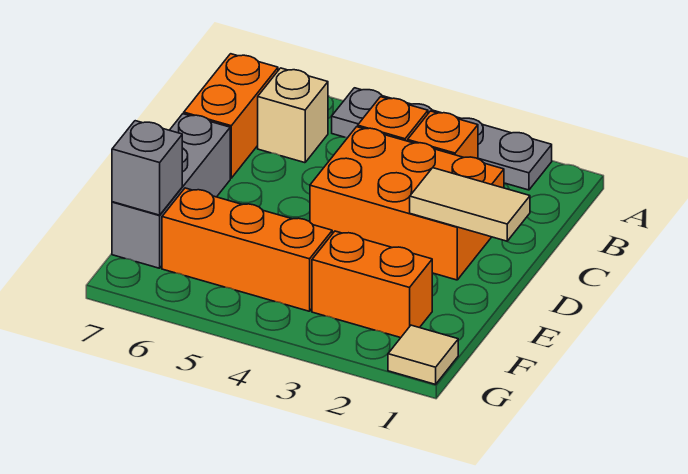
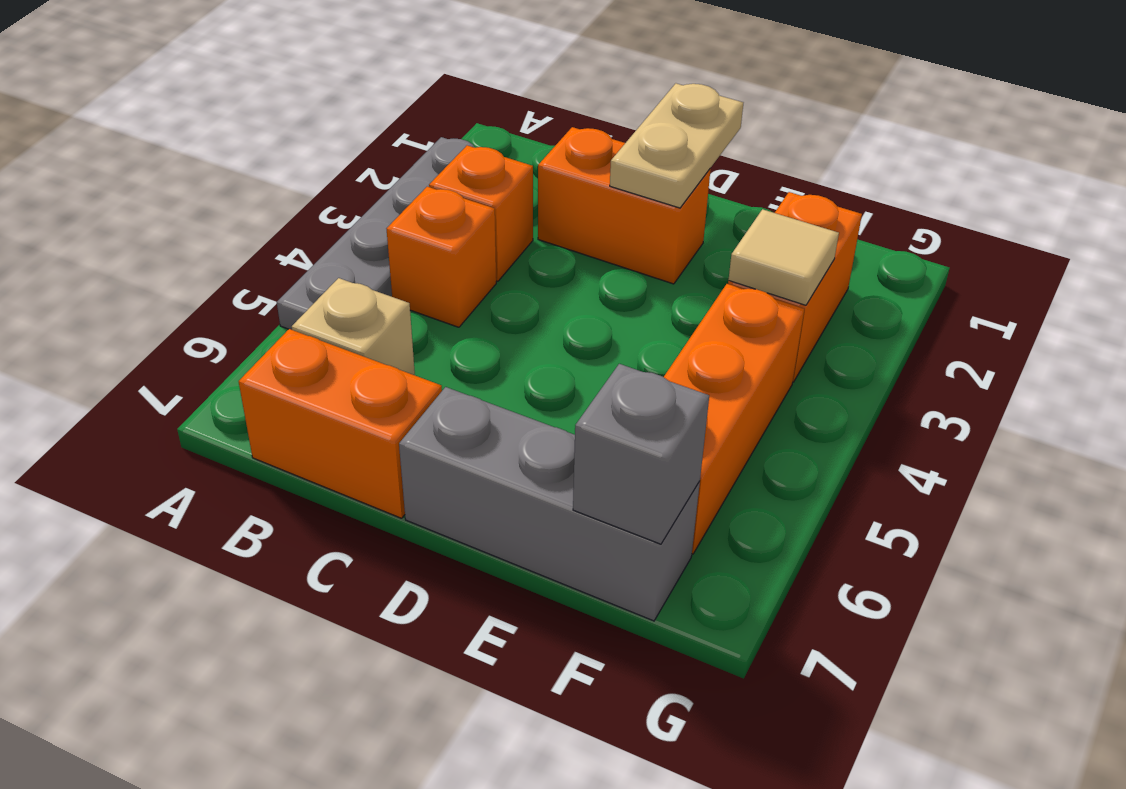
orange 2x3 brick [310,127,504,280] -> orange 1x2 brick [538,127,711,284]
tan 1x2 tile [410,168,530,241] -> tan 1x2 plate [610,83,743,208]
tan 1x1 tile [388,325,458,384] -> tan 1x1 tile moved to [728,209,839,305]

